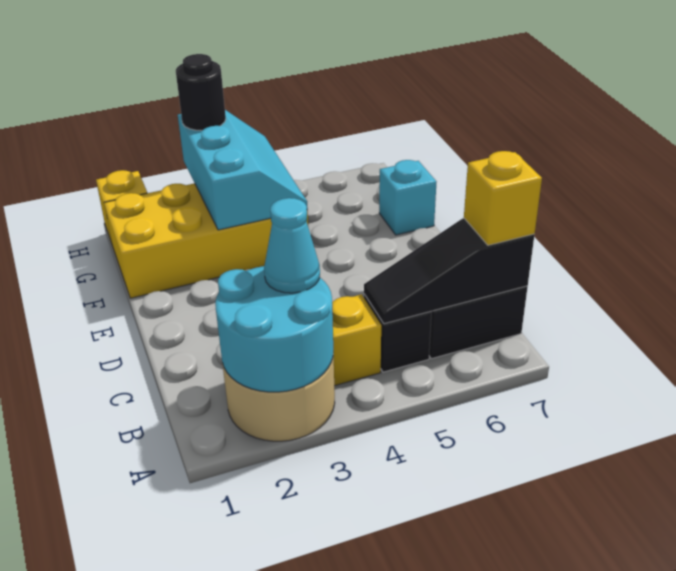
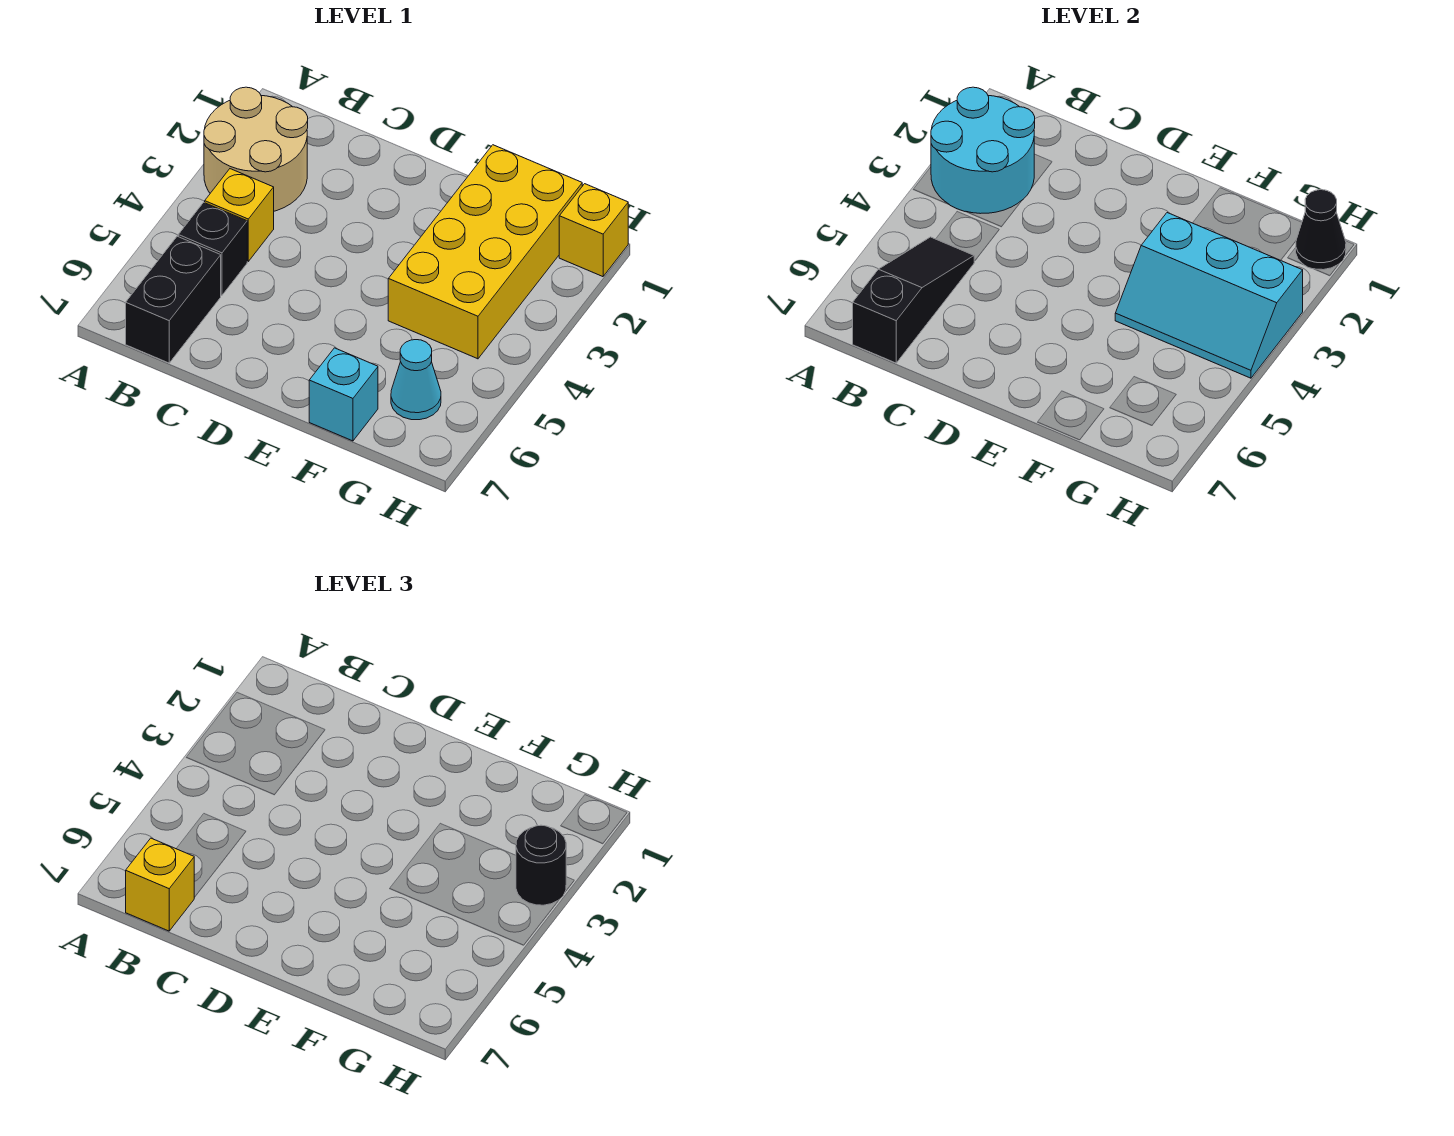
cyan 1x1 cone [264,198,320,293] -> cyan 1x1 cone moved to [391,340,441,420]
none -> black 1x1 cone [1296,190,1346,270]

